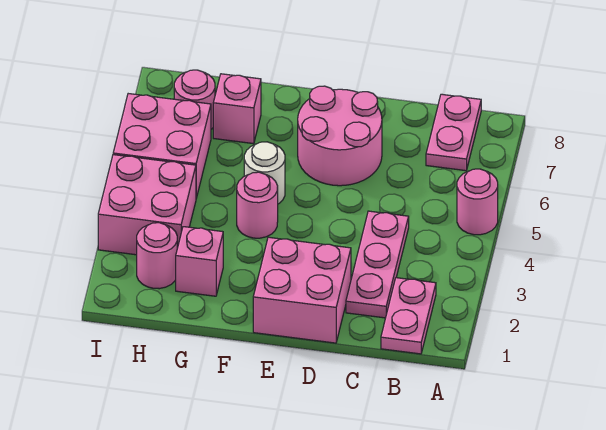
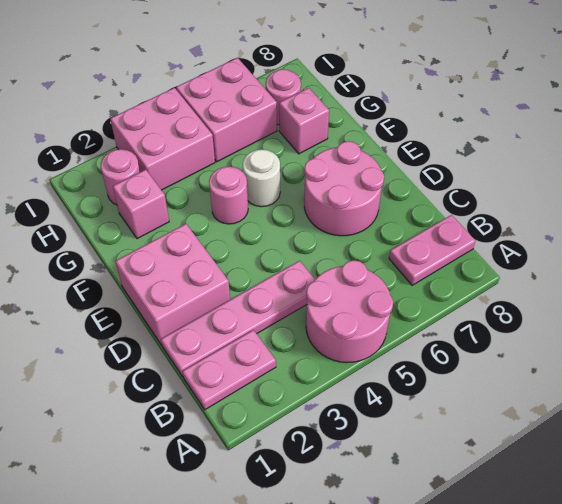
pink 1x1 round brick [457,169,498,235] -> pink 2x2 round brick [306,260,393,363]
pink 1x3 plate [346,211,409,318] -> pink 1x4 plate [161,261,315,376]

